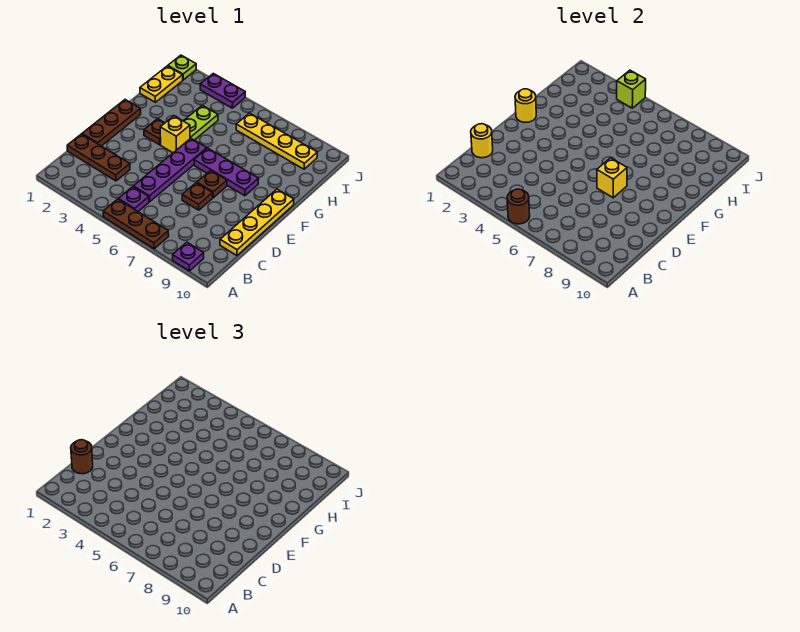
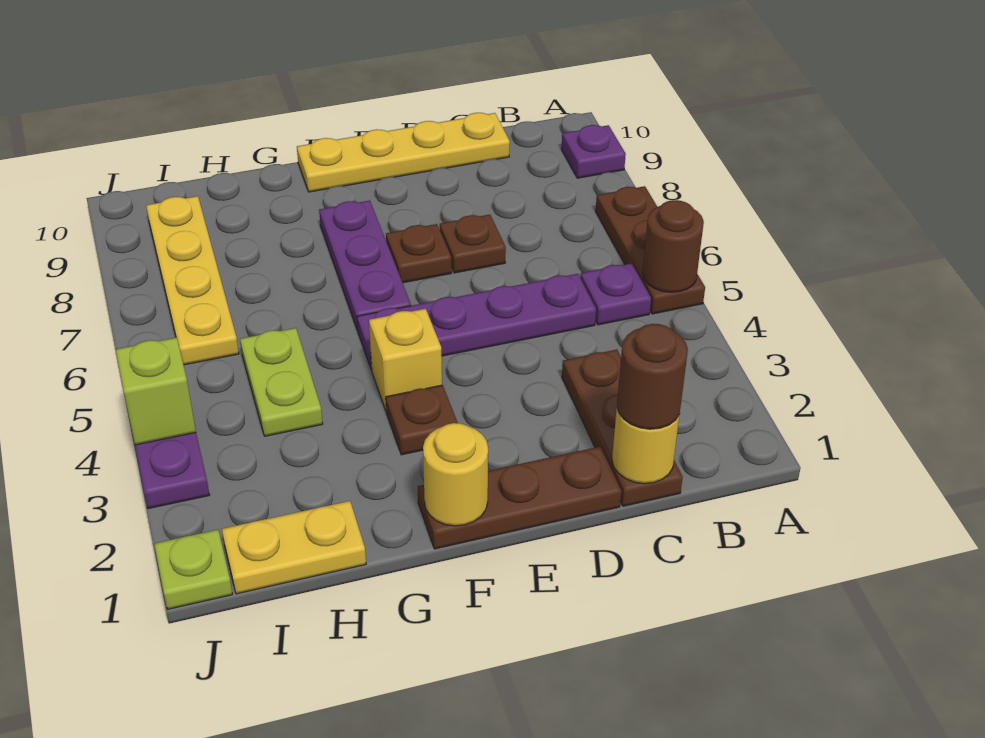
yellow 1x1 brick [597,158,627,198] -> none
lime 1x2 plate [184,105,218,140] -> lime 1x2 plate turned to [240,328,323,436]

